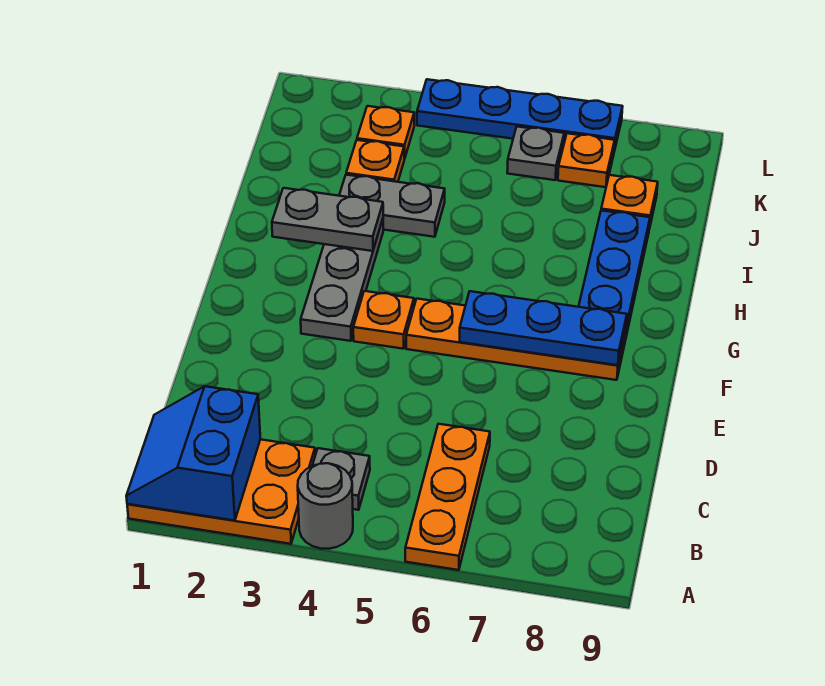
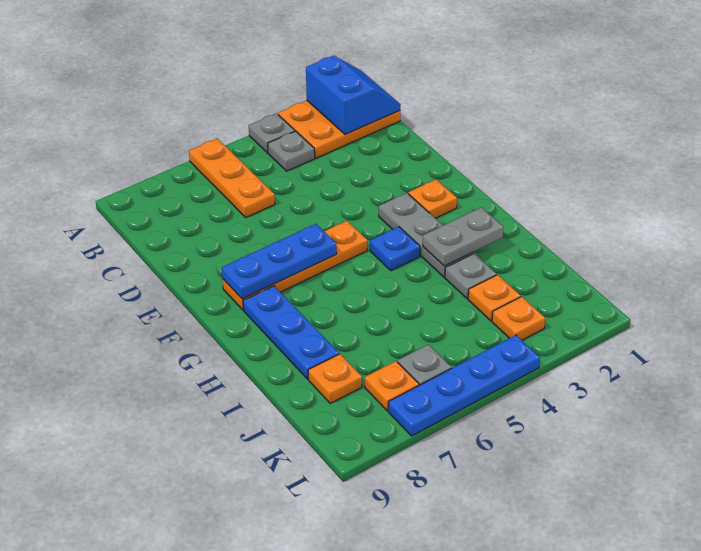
grey 1x1 round brick [298,463,353,549] -> grey 1x1 plate [249,113,295,153]
orange 1x1 plate [353,291,414,349] -> orange 1x1 plate moved to [408,179,457,218]
none -> blue 1x1 plate [370,227,420,271]
grey 1x2 plate [339,175,445,237] -> grey 1x1 plate [445,254,496,299]

